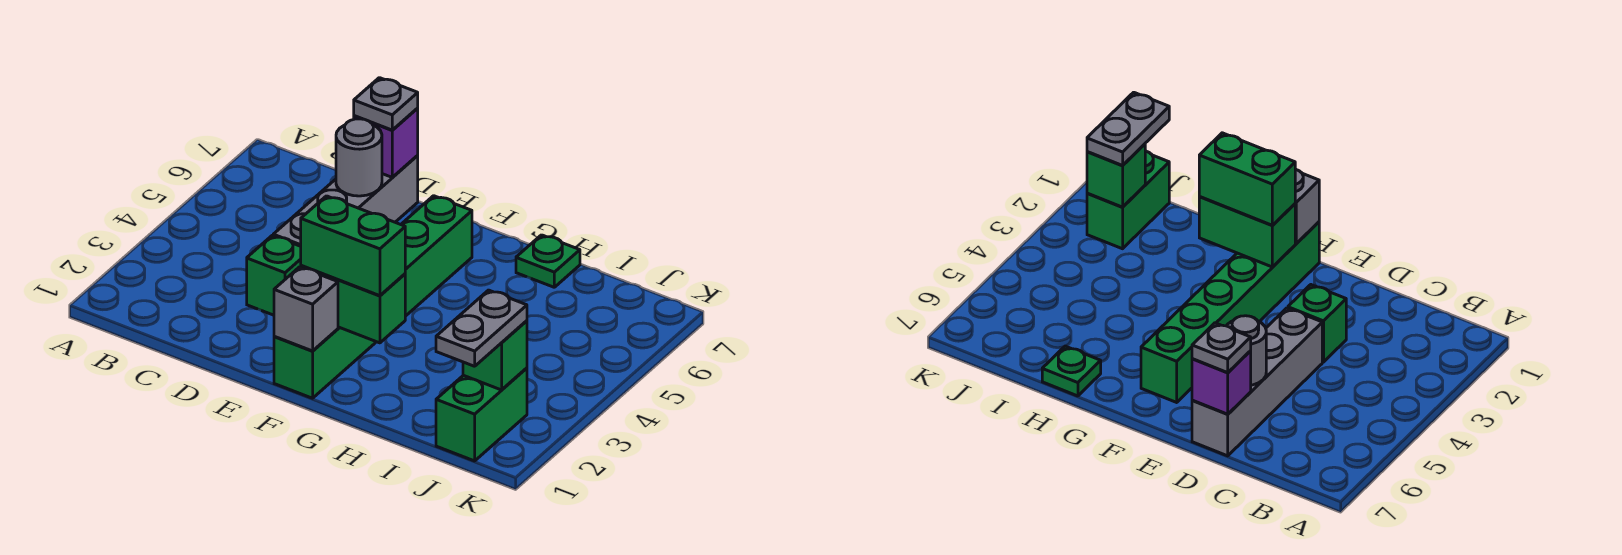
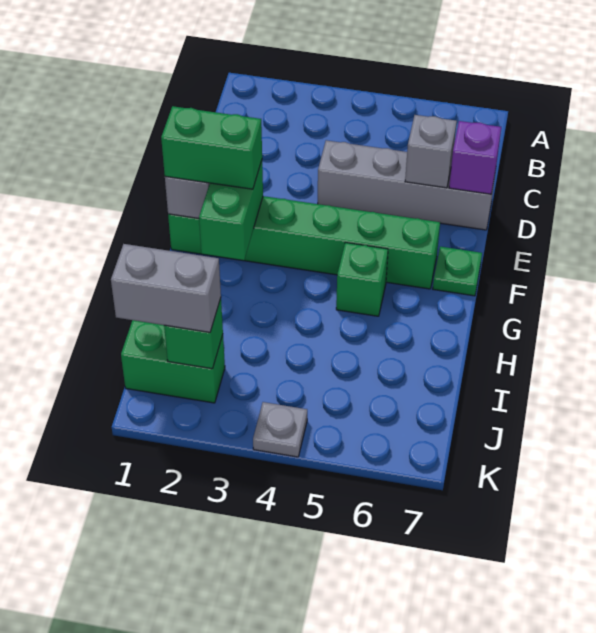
green 1x1 brick [247,236,301,315] -> green 1x1 brick moved to [336,243,388,316]
grey 1x1 round brick [336,119,382,196] -> grey 1x1 brick [405,115,457,188]
grey 1x1 plate [354,78,418,130] -> grey 1x1 plate moved to [253,402,307,457]
green 1x2 brick [301,196,405,296] -> green 1x2 brick turned to [161,106,262,189]
green 1x1 plate [516,235,580,287] -> green 1x1 plate moved to [433,247,482,296]
grey 1x2 plate [436,290,527,366] -> grey 1x2 brick [111,244,221,332]

